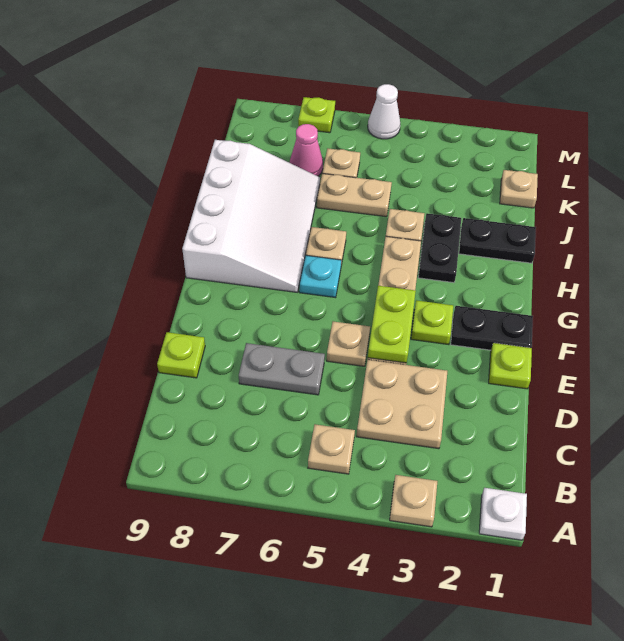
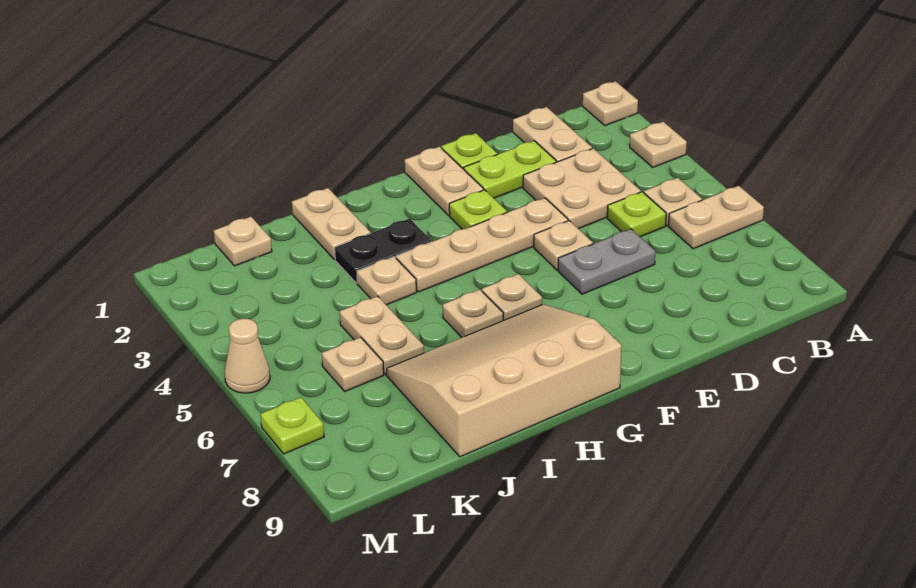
white 1x1 plate [479,488,527,540] -> tan 1x1 plate [583,81,638,126]
none -> tan 1x2 plate [669,186,764,249]
none -> tan 1x2 plate [513,107,592,162]
grey 1x2 plate [239,343,325,395] -> grey 1x2 plate turned to [558,229,655,294]
lime 1x1 plate [157,332,205,378] -> lime 1x1 plate moved to [607,192,666,237]
lime 1x2 plate [368,286,416,363] -> lime 1x2 plate moved to [464,141,556,198]
black 1x2 plate [451,306,533,350] -> tan 1x2 plate [405,147,484,215]
cyan 1x1 plate [299,255,341,298] -> tan 1x1 plate [482,274,542,320]
white 3x4 slope [182,140,320,292] -> tan 3x4 slope [387,304,622,457]
black 1x2 plate [459,218,536,263] -> tan 1x2 plate [292,188,371,259]
pink 1x1 cone [290,124,323,176] -> none
white 1x1 cone [368,84,400,139] -> tan 1x1 cone [225,319,270,393]

